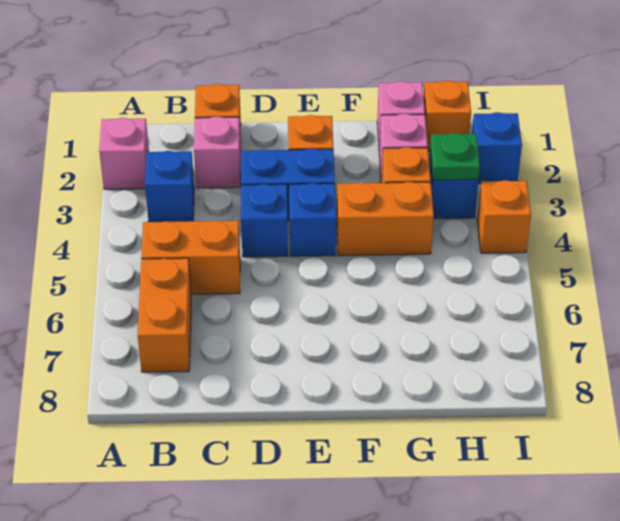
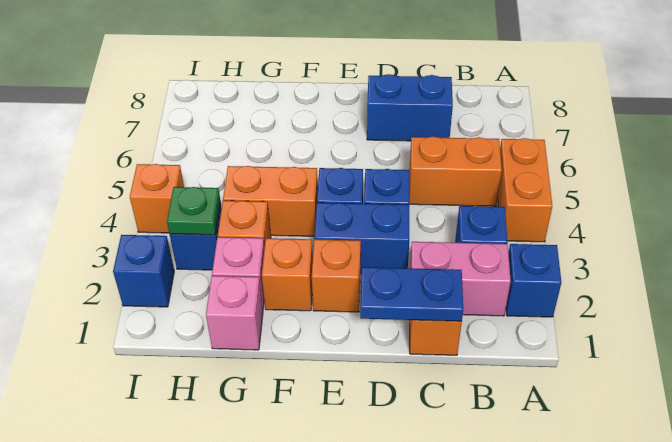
pink 1x1 brick [99,118,149,189] -> blue 1x1 brick [506,244,561,317]
orange 1x2 brick [138,258,191,372] -> orange 1x2 brick moved to [498,138,552,242]
none -> blue 1x2 plate [360,267,463,322]
pink 1x1 brick [194,116,241,188] -> pink 1x2 brick [410,242,511,316]
none -> blue 1x2 brick [367,74,453,141]
orange 1x1 brick [424,81,471,151] -> orange 1x1 brick moved to [262,238,313,311]

